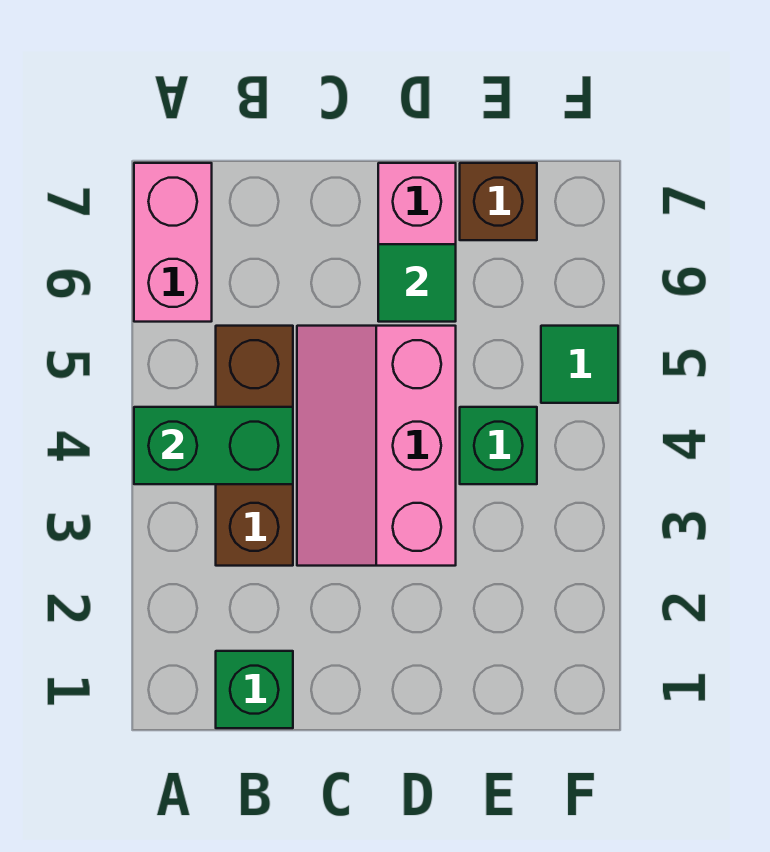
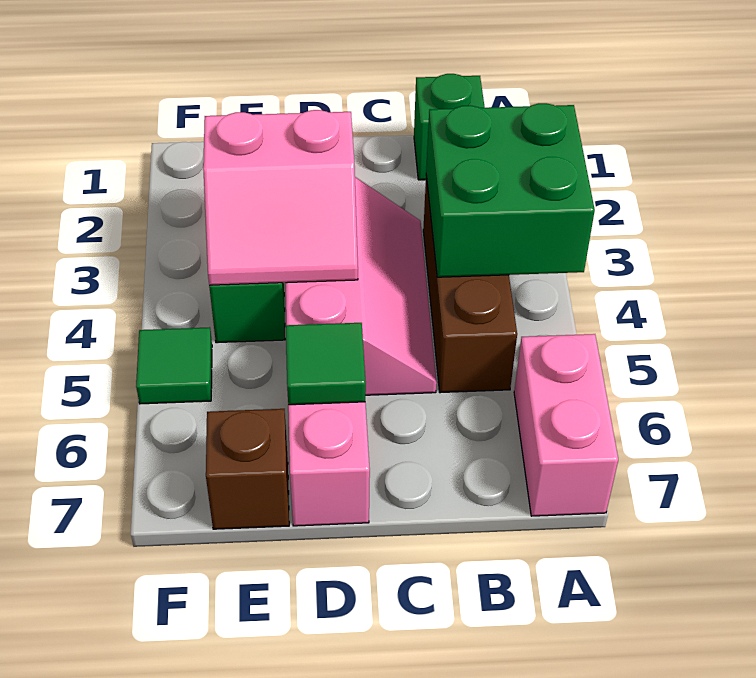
green 1x2 brick [134,407,293,484] -> green 2x2 brick [426,103,595,277]
none -> pink 2x2 slope [203,110,358,285]

